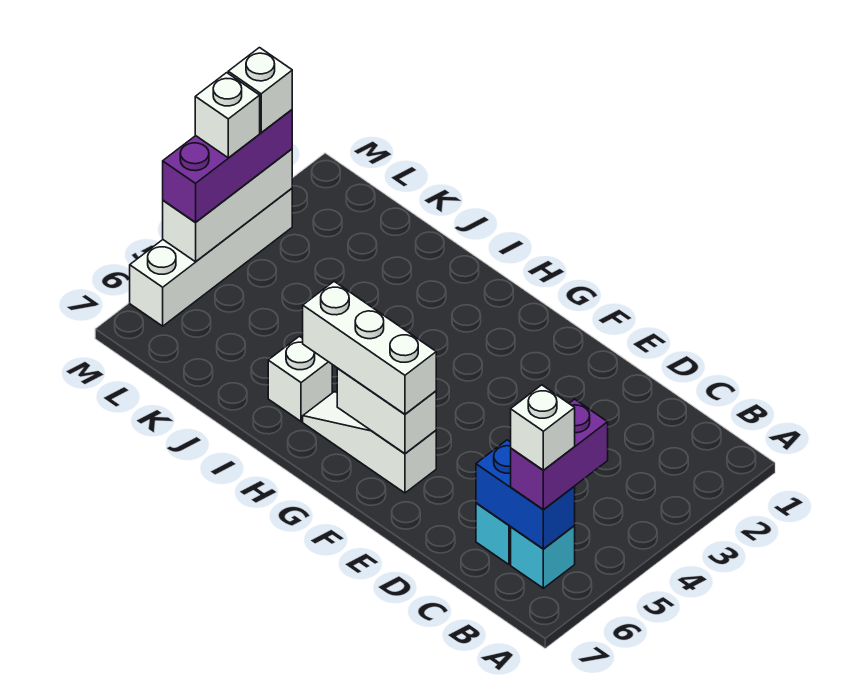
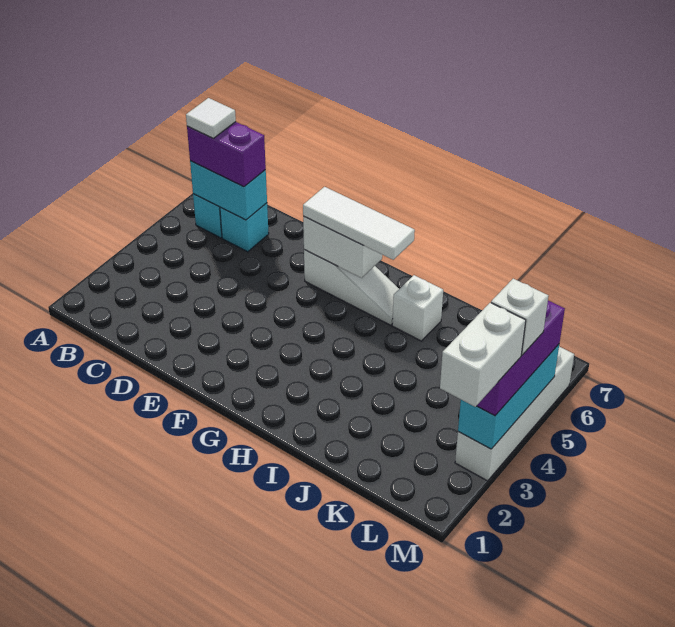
purple 1x2 brick [511,399,608,510] -> purple 1x2 brick turned to [187,122,266,187]
blue 1x2 brick [476,440,575,549] -> cyan 1x2 brick [190,161,267,220]
white 1x1 brick [511,385,575,470] -> white 1x1 tile [186,98,236,138]
white 1x3 brick [303,282,436,414] -> white 1x3 tile [303,187,415,260]
white 1x3 brick [163,149,292,262] -> cyan 1x3 brick [458,344,559,449]
white 1x1 brick [228,48,292,133] -> white 1x2 brick [440,303,526,407]

